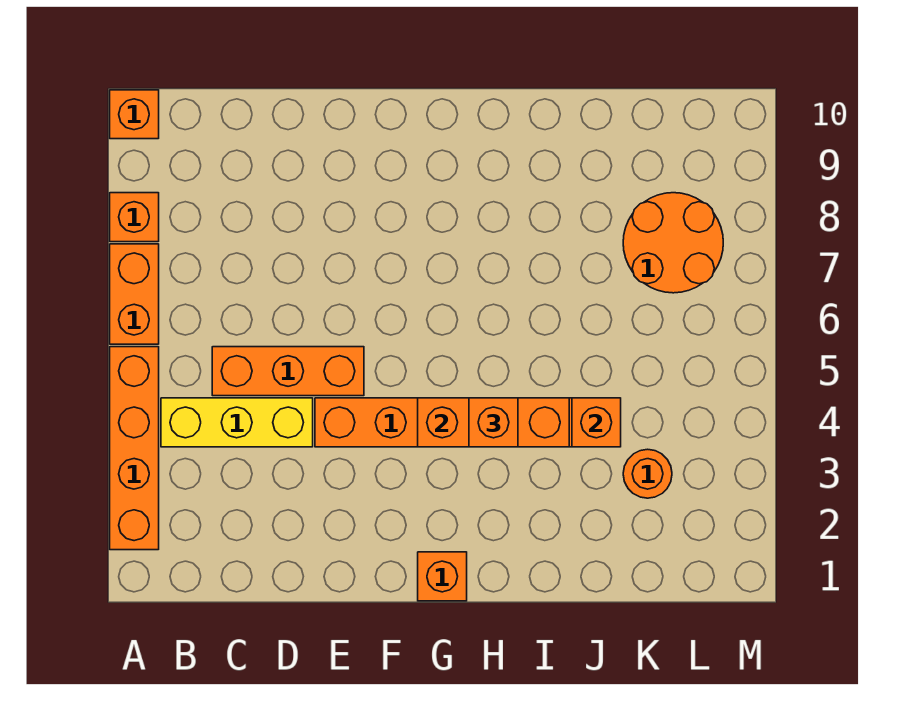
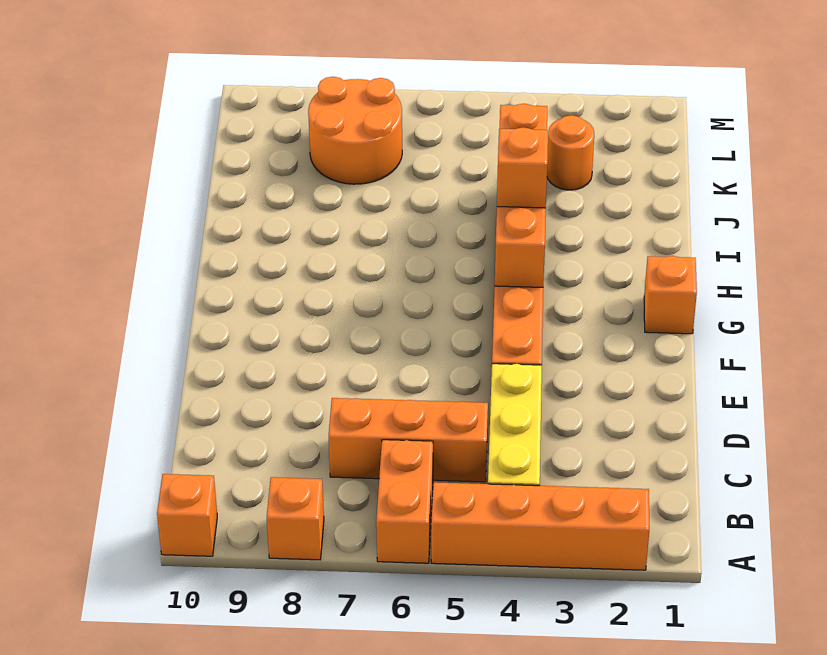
orange 1x2 brick [110,244,159,344] -> orange 1x2 brick turned to [376,440,433,563]
orange 1x3 brick [212,347,364,396] -> orange 1x3 brick turned to [329,398,488,482]

